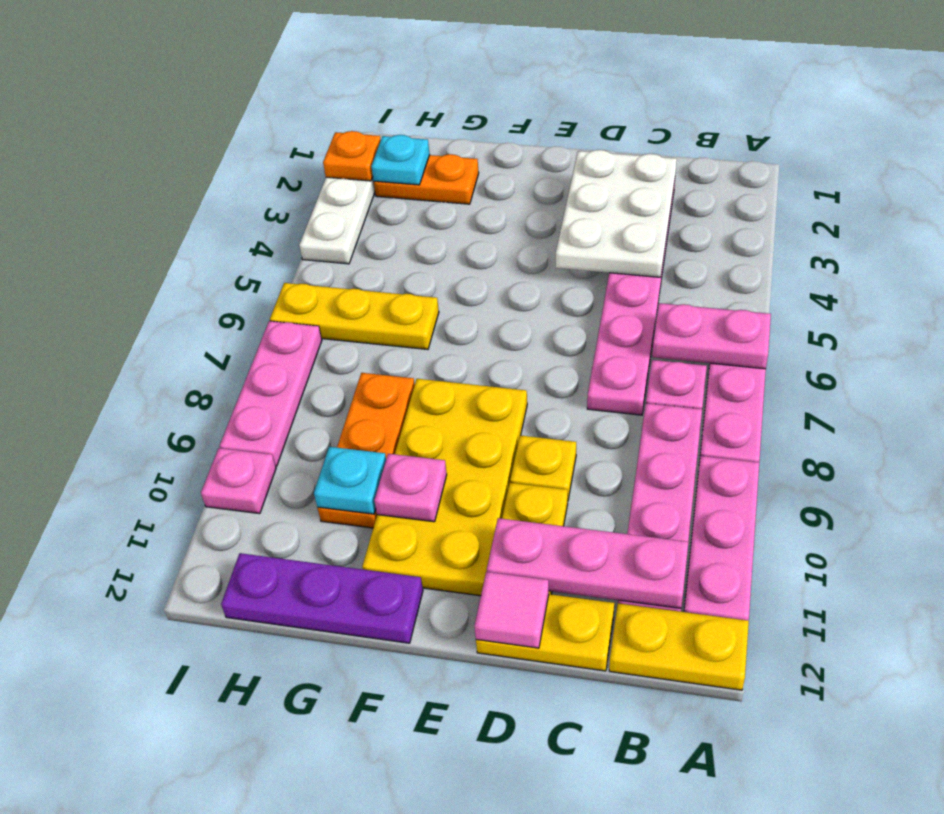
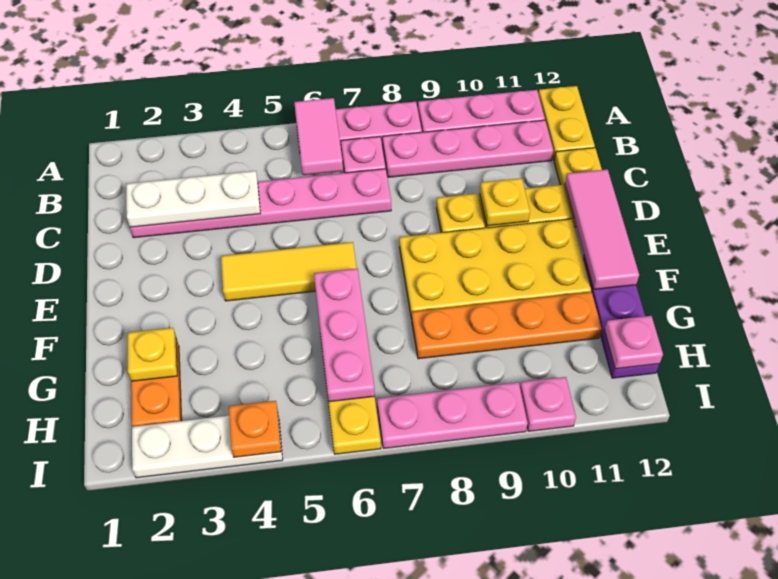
pink 1x2 plate [652,303,771,369] -> pink 1x2 tile [294,98,343,175]
pink 1x3 plate [487,518,689,608] -> pink 1x3 plate moved to [314,268,375,402]
white 2x3 plate [556,150,677,277] -> white 1x3 plate [126,171,260,227]
none -> yellow 1x1 plate [480,178,530,226]
pink 1x1 tile [474,572,549,648] -> pink 1x3 tile [565,169,639,289]
none -> yellow 1x3 tile [221,242,357,301]
pink 1x1 plate [374,454,447,522] -> pink 1x1 plate moved to [605,316,663,369]
none -> yellow 1x1 plate [128,328,177,381]
orange 1x3 plate [318,373,415,528] -> orange 1x4 plate [412,292,602,359]
cyan 1x1 plate [314,447,386,514] -> none
cyan 1x1 plate [371,135,430,185] -> none
orange 1x1 plate [323,131,381,181] -> orange 1x1 plate moved to [229,401,281,457]

